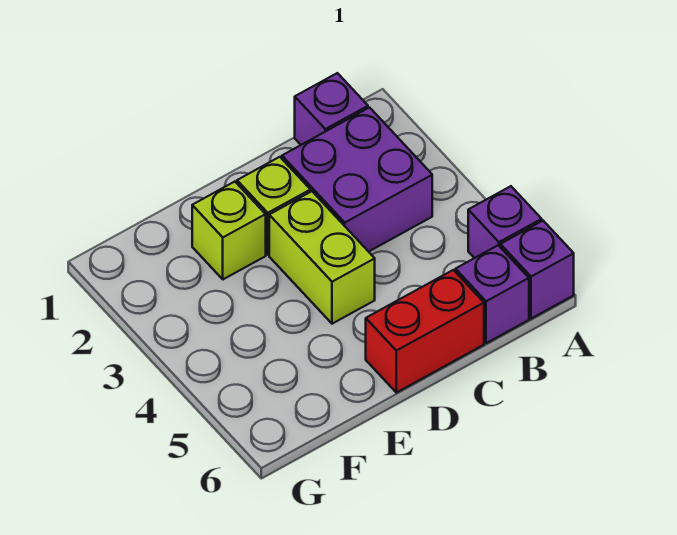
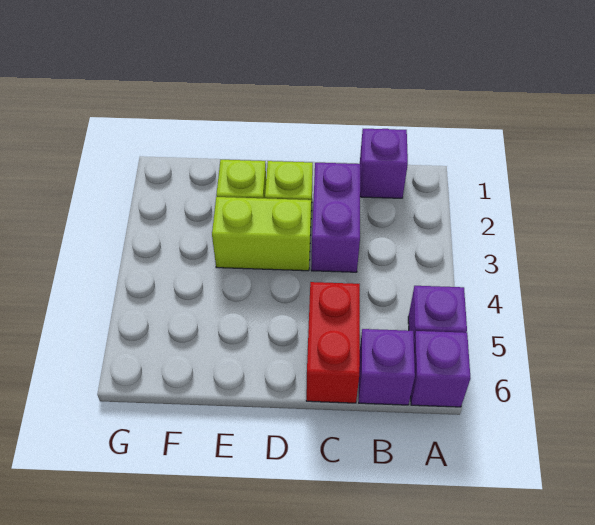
purple 2x2 brick [282,108,432,252] -> purple 1x2 brick [311,163,360,272]
red 1x2 brick [366,270,484,393] -> red 1x2 brick turned to [306,282,360,403]
lime 1x2 brick [269,191,375,324] -> lime 1x2 brick turned to [212,197,311,271]

